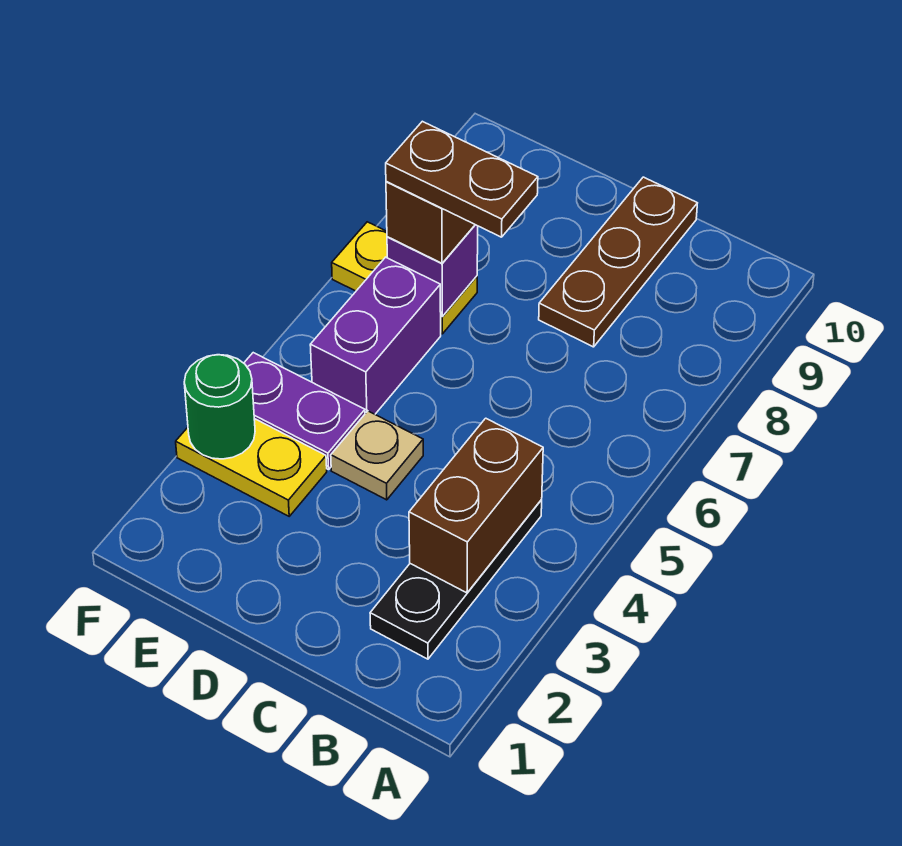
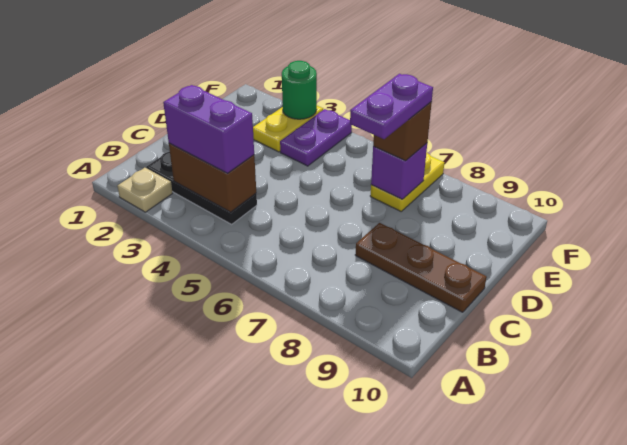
tan 1x1 plate [331,411,423,500] -> tan 1x1 plate moved to [117,168,173,212]
brown 1x2 plate [386,121,538,237] -> purple 1x2 plate [350,74,433,139]
purple 1x2 brick [310,257,441,414] -> purple 1x2 brick moved to [163,85,254,173]

